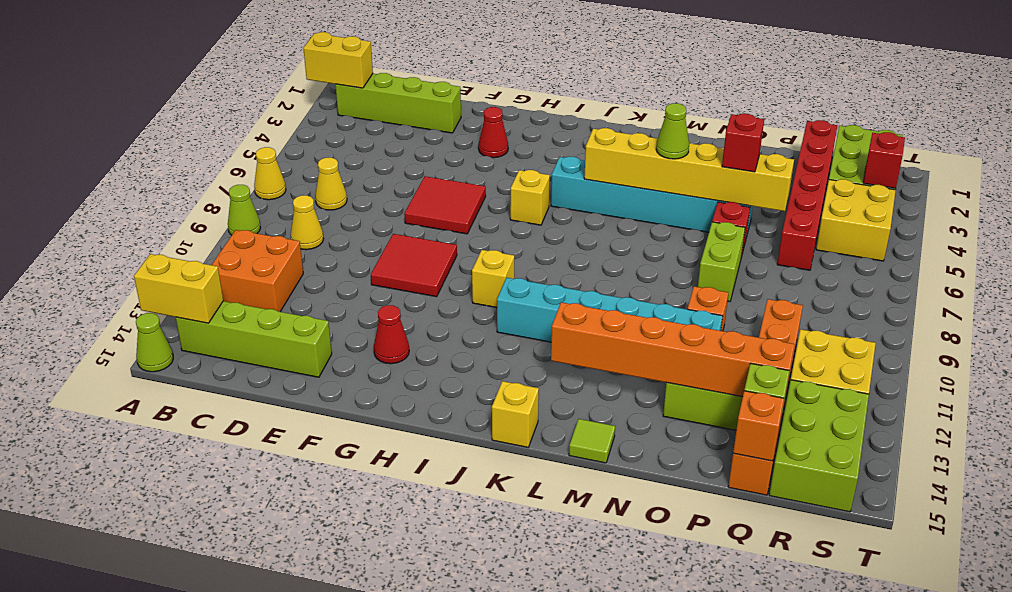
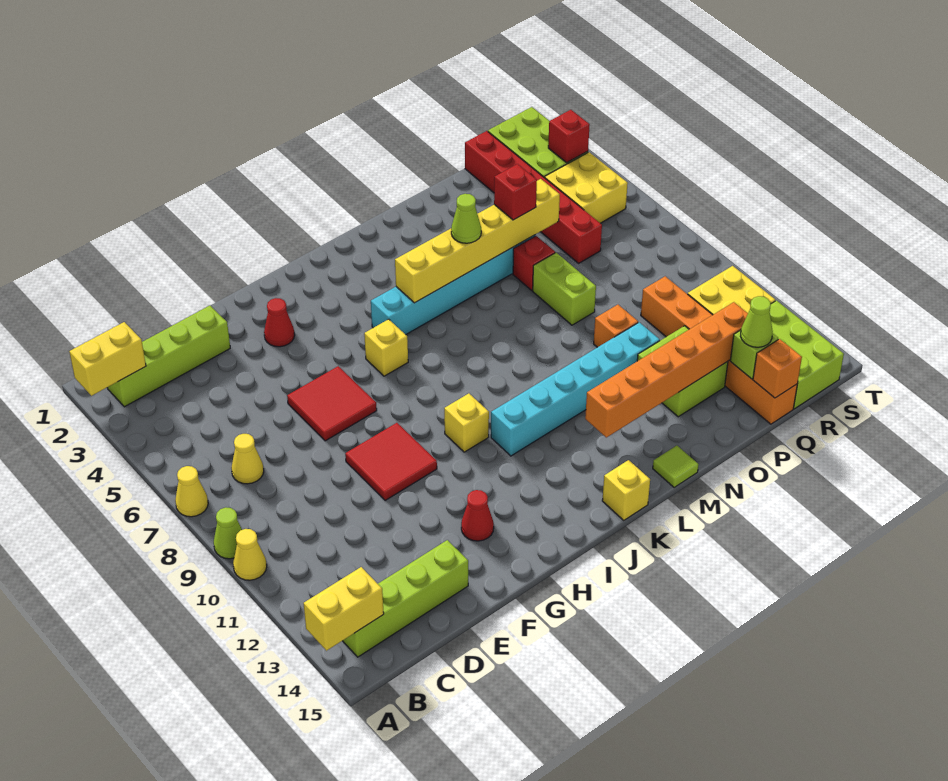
lime 1x1 cone [136,313,173,372] -> lime 1x1 cone moved to [740,296,773,347]
orange 2x2 brick [212,230,303,312] -> none
yellow 1x1 cone [291,195,323,250] -> yellow 1x1 cone moved to [233,529,267,580]

